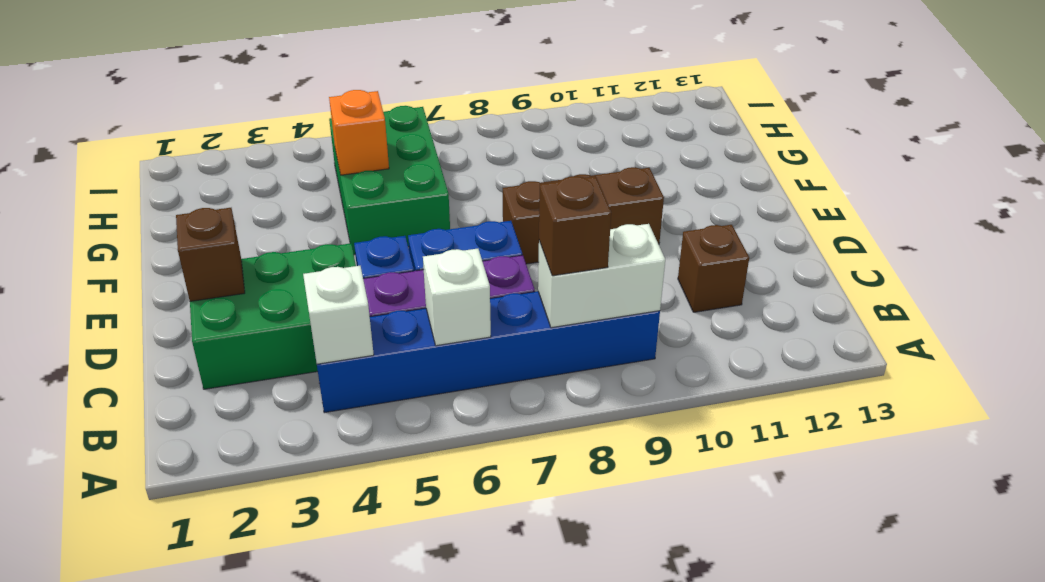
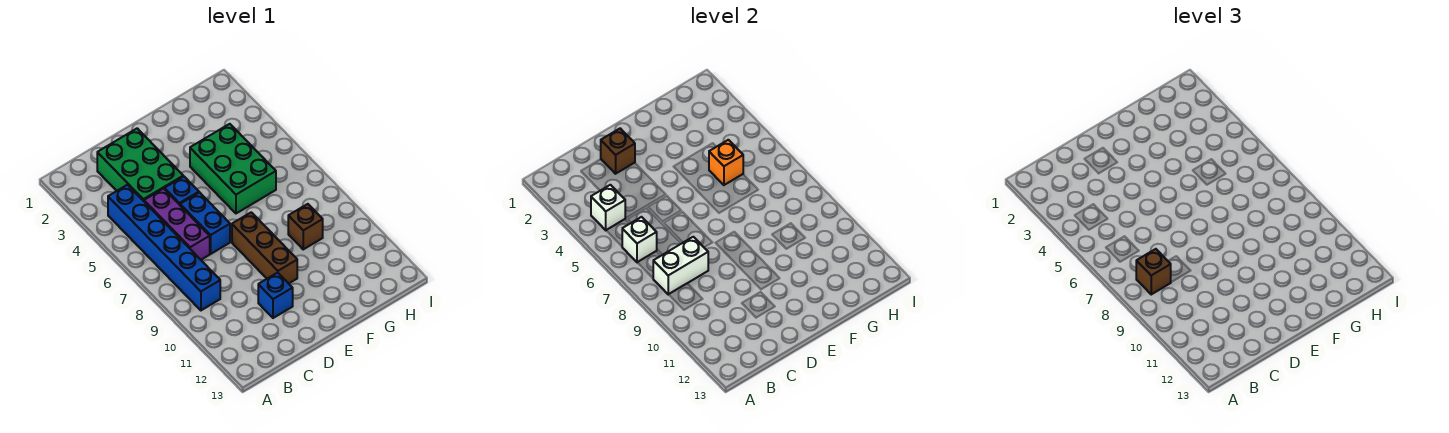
white 1x2 brick [538,224,665,328] -> white 1x2 brick turned to [653,237,708,295]
brown 1x1 brick [678,225,749,312] -> brown 1x1 brick moved to [288,204,323,249]
none -> blue 1x1 brick [258,273,293,318]
green 2x3 brick [329,106,450,254] -> green 2x3 brick turned to [190,124,276,213]

